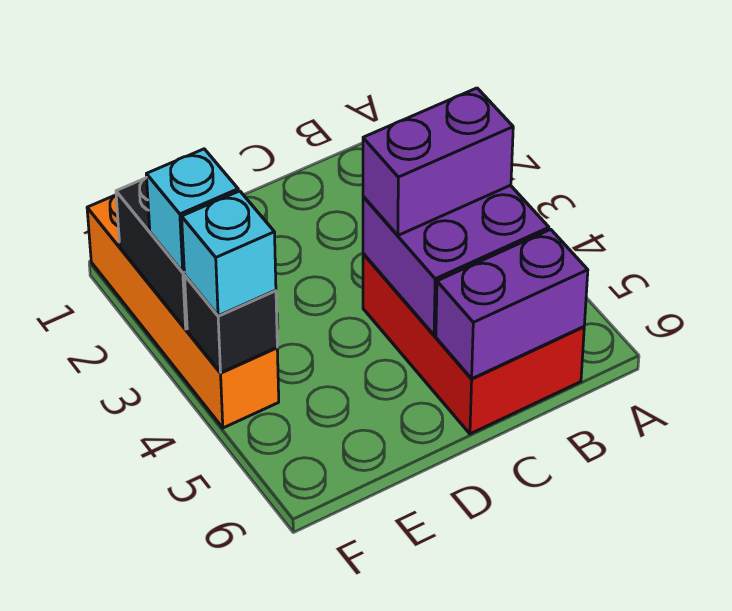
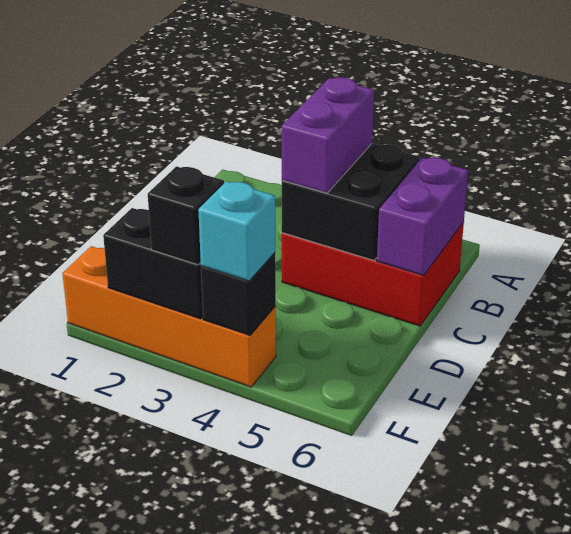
purple 2x2 brick [363,185,549,335] -> black 2x2 brick [282,144,420,260]
cyan 1x1 brick [146,149,238,272] -> black 1x1 brick [148,166,224,265]

